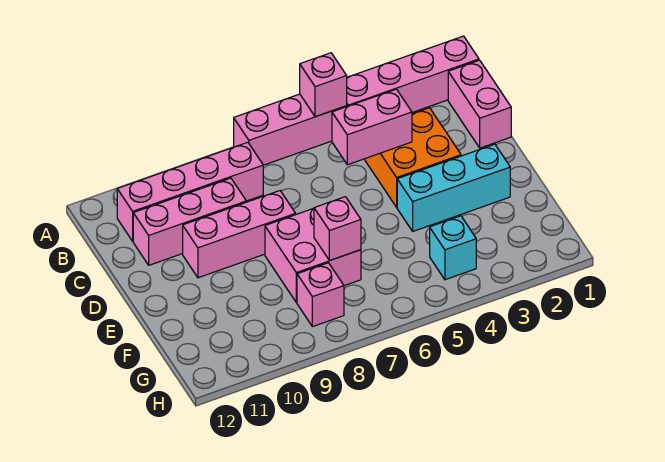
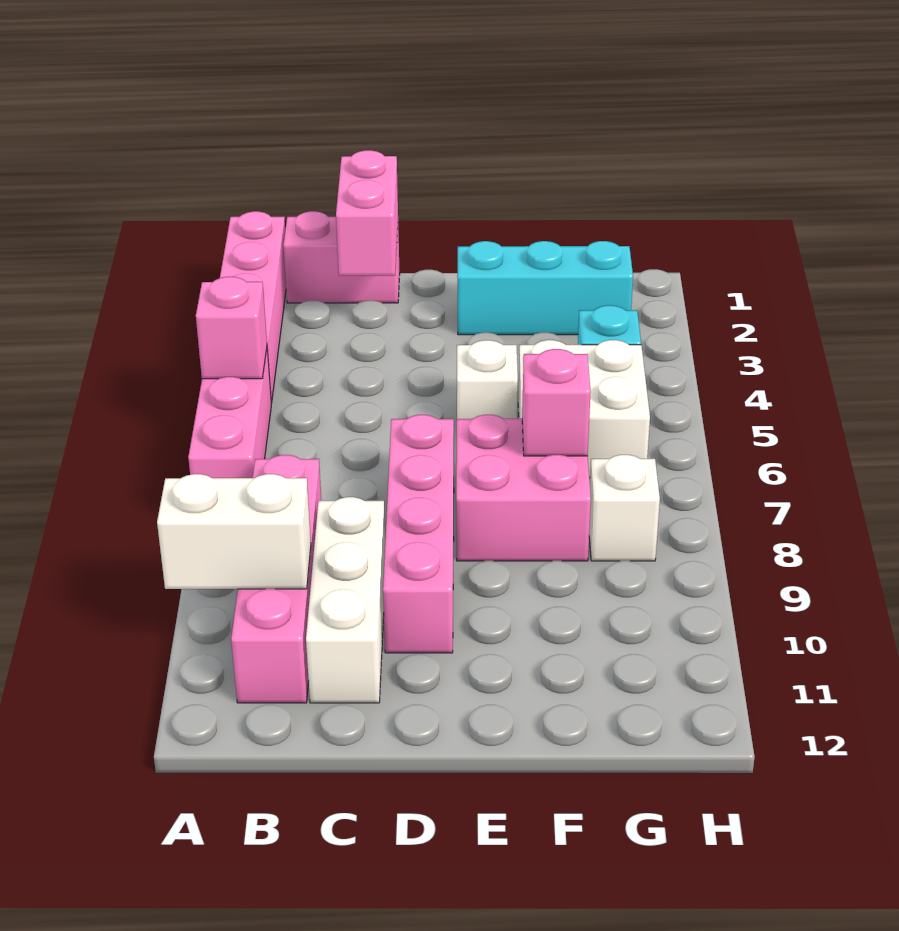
none -> white 1x2 brick [157,474,311,589]
orange 2x2 brick [365,108,461,207] -> none
pink 1x2 brick [332,89,412,165] -> pink 1x2 brick moved to [336,150,398,276]
pink 1x3 brick [133,178,246,265] -> white 1x3 brick [306,497,385,703]
pink 1x3 brick [183,191,296,278] -> pink 1x4 brick [383,415,454,653]
cyan 1x3 brick [397,144,510,231] -> cyan 1x3 brick turned to [457,241,633,335]
none -> white 1x1 brick [457,340,518,419]
none -> white 2x2 brick [518,340,650,478]
pink 1x1 brick [297,263,344,327] -> white 1x1 brick [589,455,660,561]

